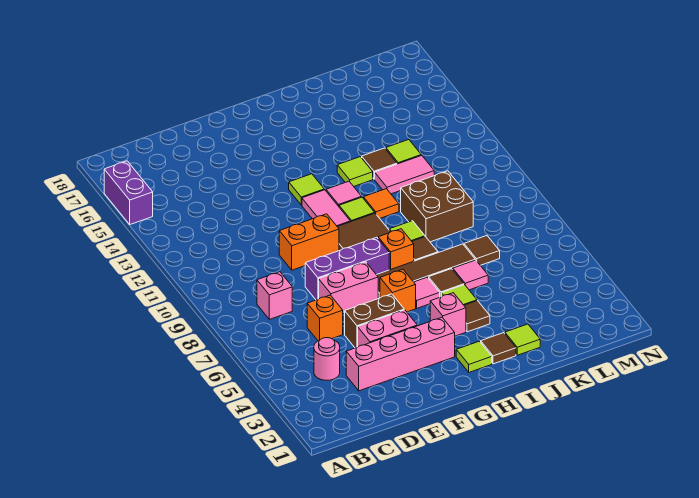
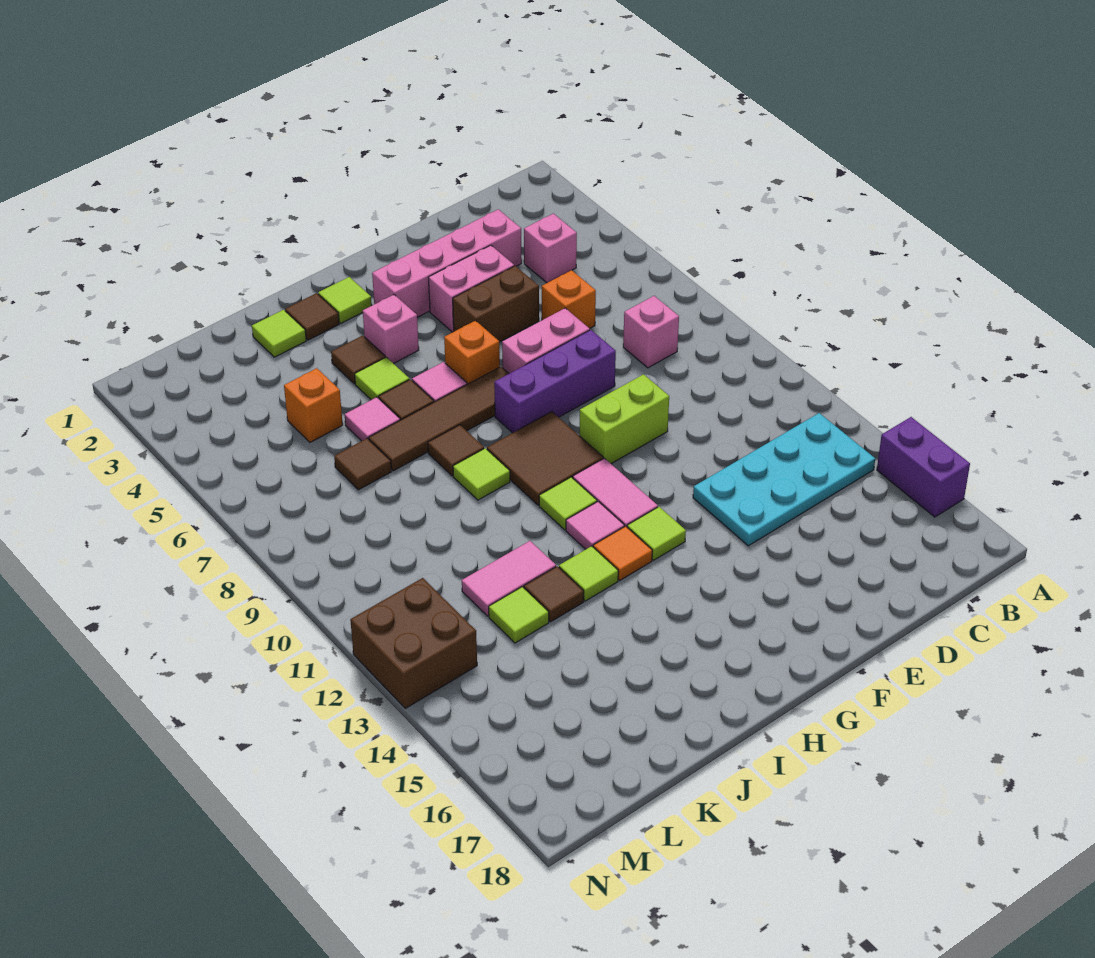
none -> cyan 2x4 plate [693,413,875,546]
pink 1x1 round brick [314,338,340,380] -> pink 1x1 brick [524,214,577,283]
orange 1x2 brick [279,214,339,270] -> lime 1x2 brick [579,374,669,464]
orange 1x1 brick [378,229,414,270] -> orange 1x1 brick moved to [284,368,343,442]
orange 1x1 tile [363,189,399,218] -> orange 1x1 tile moved to [593,526,652,580]
brown 2x2 brick [401,171,473,242] -> brown 2x2 brick moved to [350,578,477,708]

